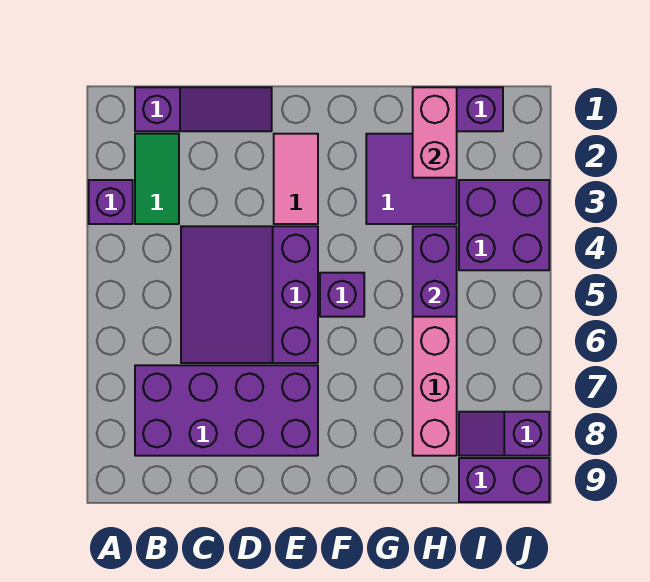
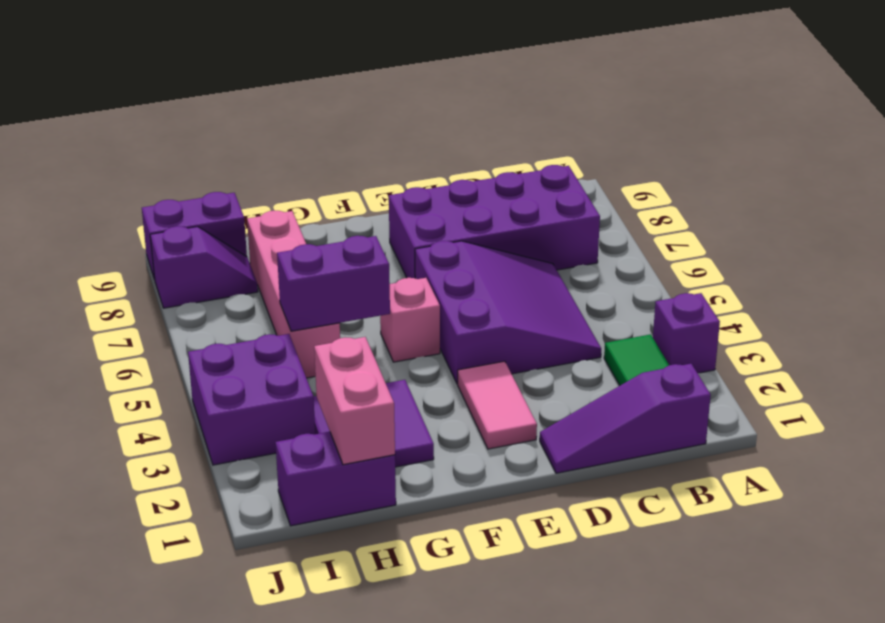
purple 1x1 brick [320,273,364,317] -> pink 1x1 brick [380,278,440,362]
purple 1x2 brick [413,226,457,317] -> purple 1x2 brick turned to [277,236,390,331]

